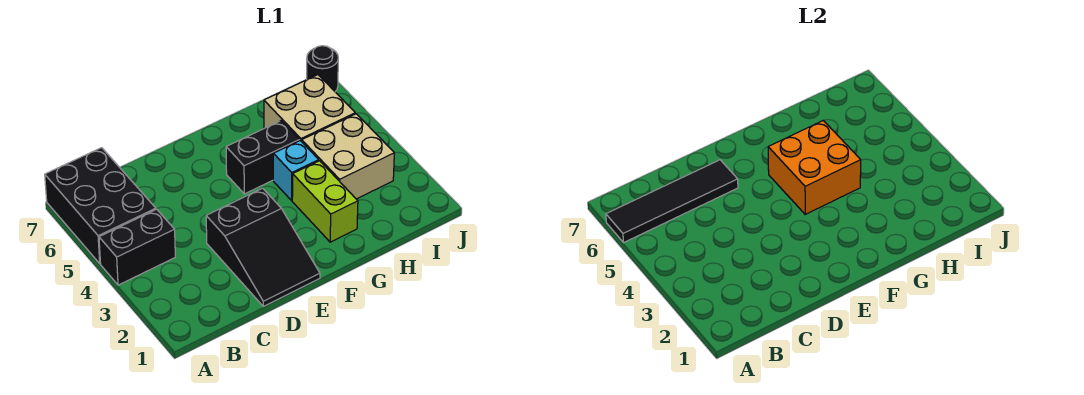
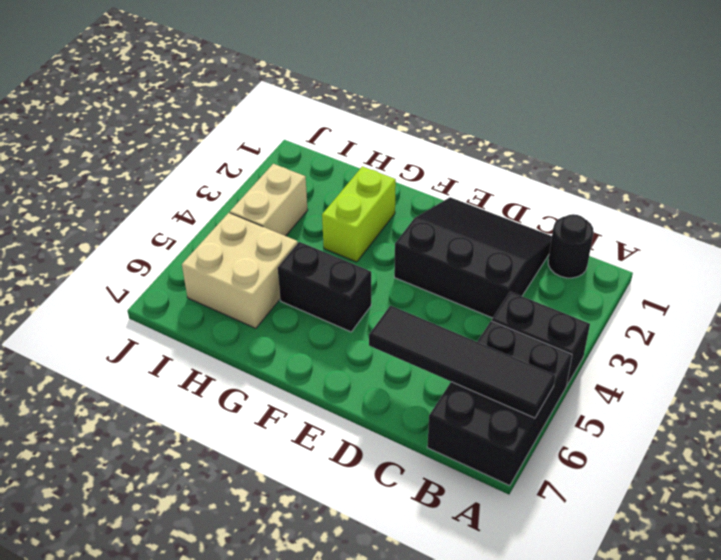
black 2x3 slope [206,188,320,306] -> black 3x3 slope [394,197,552,318]
orange 2x2 brick [768,120,861,214] -> none
cyan 1x1 brick [273,140,319,200] -> none
tan 2x2 brick [302,114,394,199] -> tan 1x2 brick [230,164,308,236]
black 1x1 round brick [307,46,338,92] -> black 1x1 round brick moved to [548,214,594,278]

